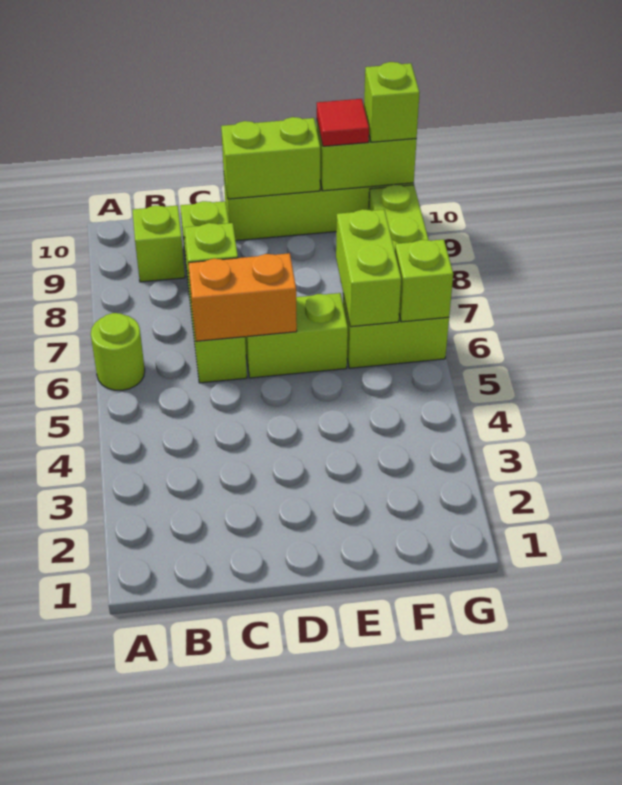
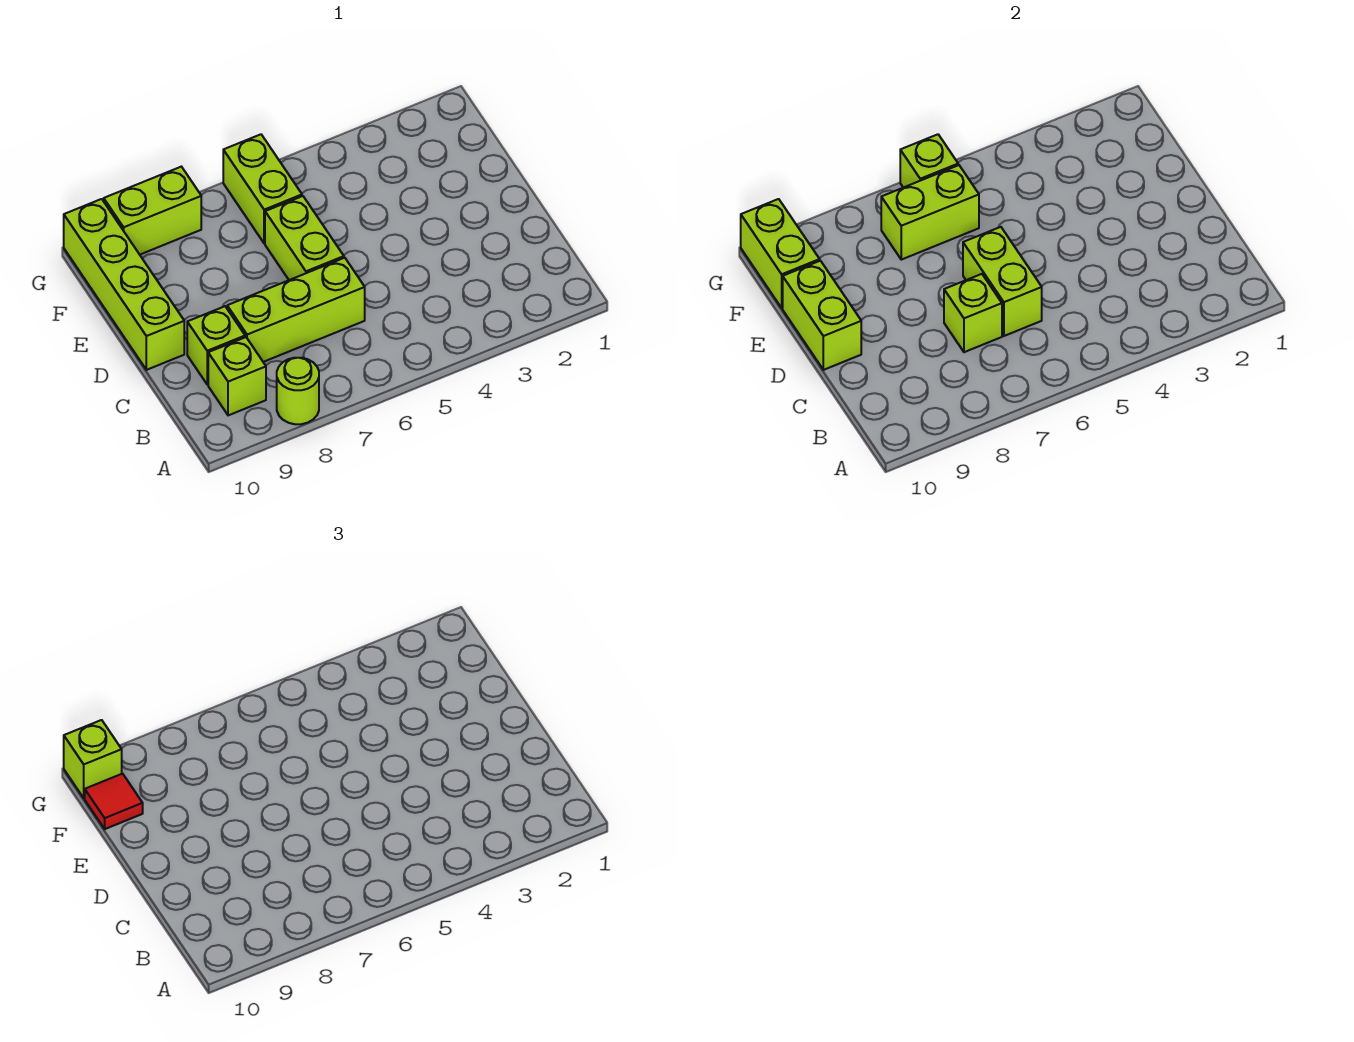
lime 1x1 round brick [91,313,145,390] -> lime 1x1 round brick moved to [277,358,319,424]
orange 1x2 brick [188,253,297,341] -> lime 1x2 brick [963,227,1042,336]

